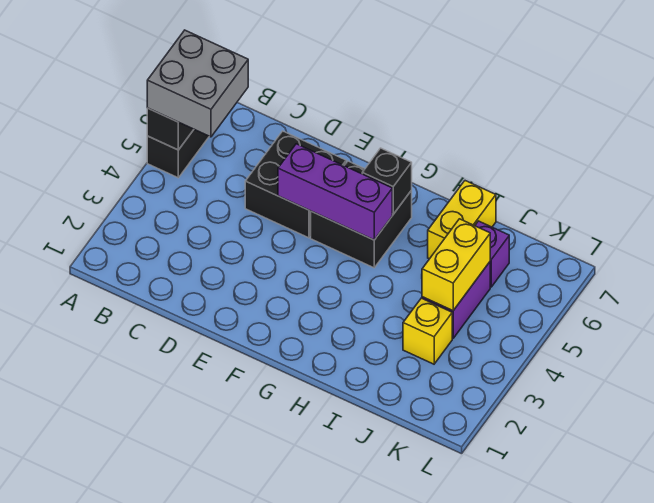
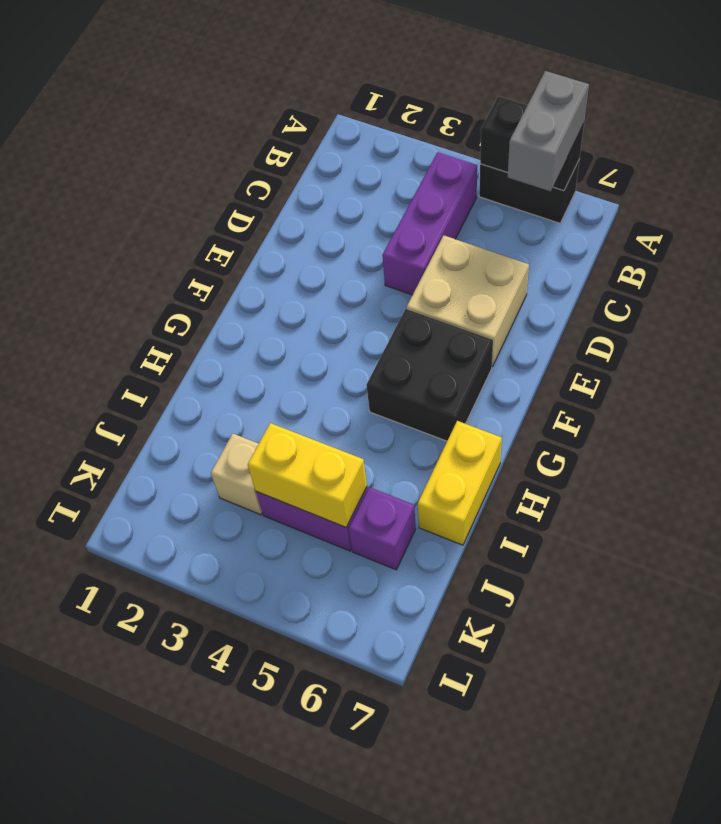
grey 2x2 brick [147,30,248,137] -> grey 1x2 brick [508,71,589,191]
black 2x2 brick [245,131,346,238] -> tan 2x2 brick [407,235,529,367]
purple 1x3 brick [278,144,392,240] -> purple 1x3 brick moved to [383,152,477,295]
black 1x1 brick [362,148,412,214] -> none
yellow 1x2 brick [428,181,496,259] -> yellow 1x2 brick turned to [418,421,502,545]
yellow 1x1 brick [403,298,452,364] -> tan 1x1 brick [211,434,262,515]

